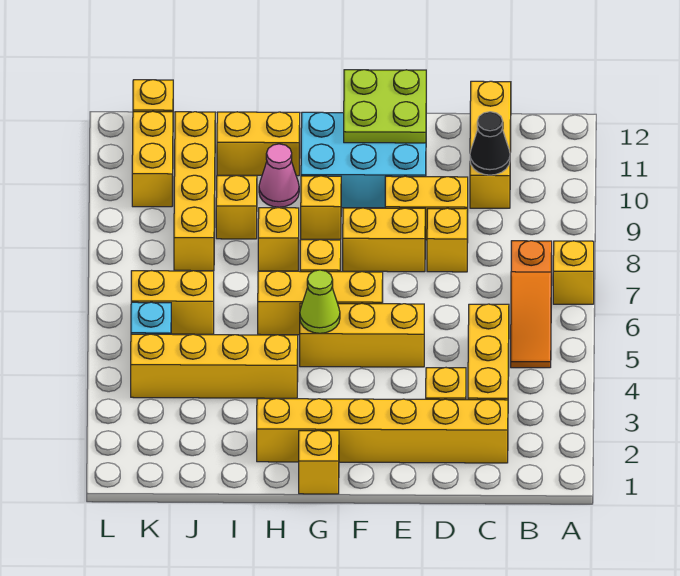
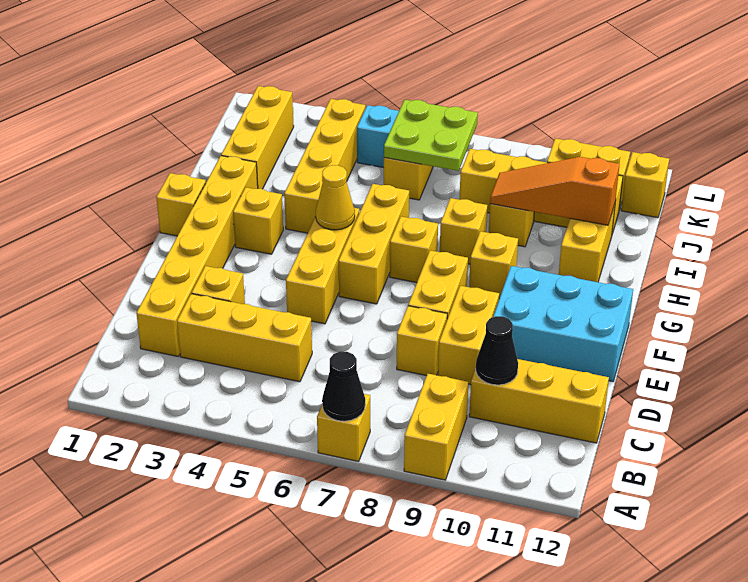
none -> black 1x1 cone [322,352,365,421]
none -> yellow 1x2 brick [404,374,468,480]
orange 1x3 slope [511,241,552,368] -> orange 1x3 slope moved to [490,157,620,225]
cyan 2x3 brick [301,112,426,208] -> cyan 2x3 brick turned to [493,266,633,382]
lime 2x2 plate [344,70,426,143] -> lime 2x2 plate moved to [384,100,478,171]
none -> yellow 1x1 brick [233,187,283,254]
lime 1x1 cone [300,270,340,333] -> yellow 1x1 cone [316,165,355,230]
pink 1x1 cone [259,144,299,207] -> none
none -> yellow 1x3 brick [221,86,294,189]

